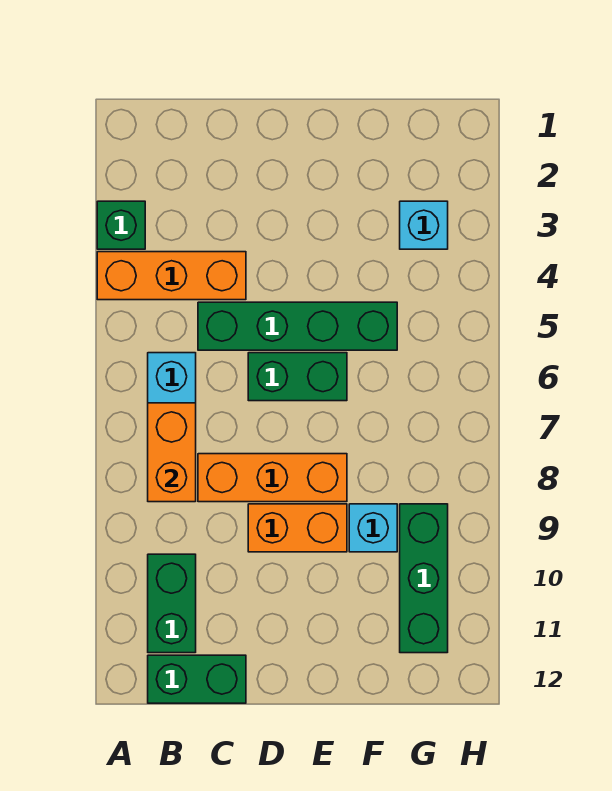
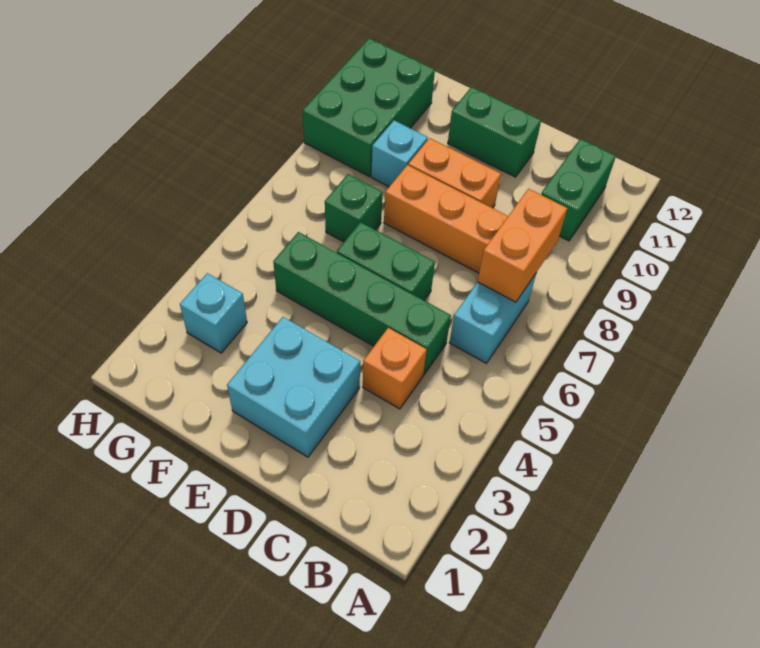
green 1x1 brick [97,201,145,249] -> green 1x1 brick moved to [325,174,383,242]
orange 1x3 brick [97,252,246,300] -> orange 1x1 brick [363,328,427,409]
green 1x2 brick [148,655,246,703] -> green 1x2 brick moved to [448,87,541,177]
none -> cyan 2x2 brick [227,317,360,457]
green 1x3 brick [400,504,448,653] -> green 2x3 brick [303,38,435,177]

